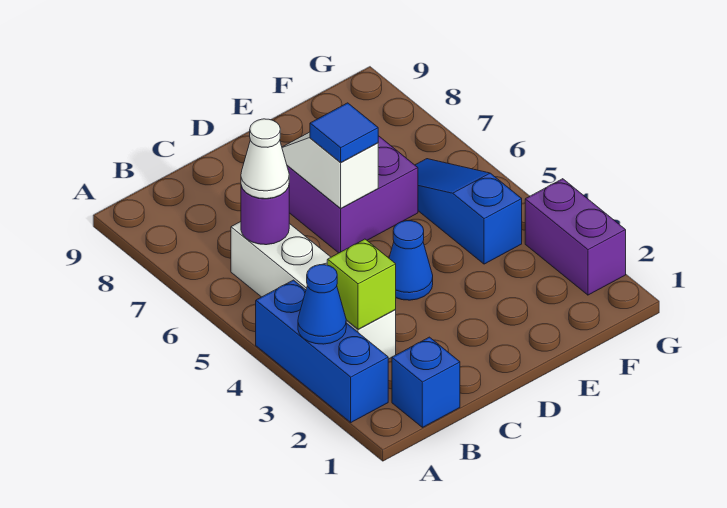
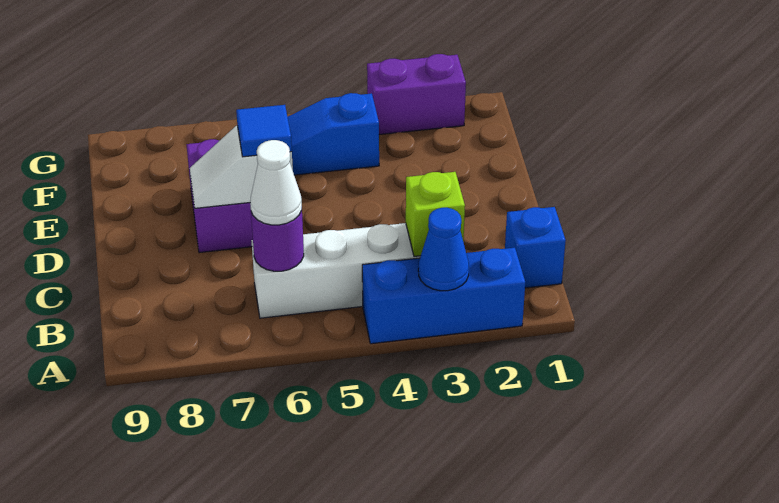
blue 1x1 cone [389,221,433,300] -> none

